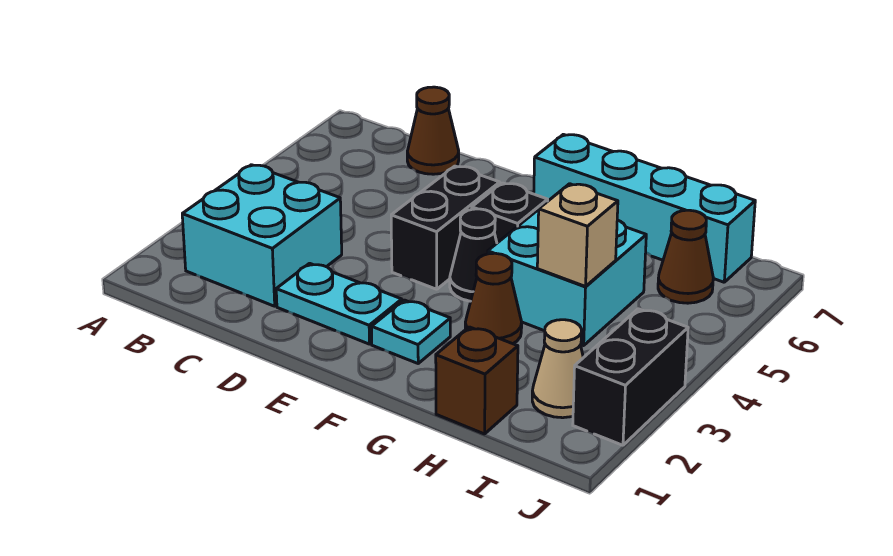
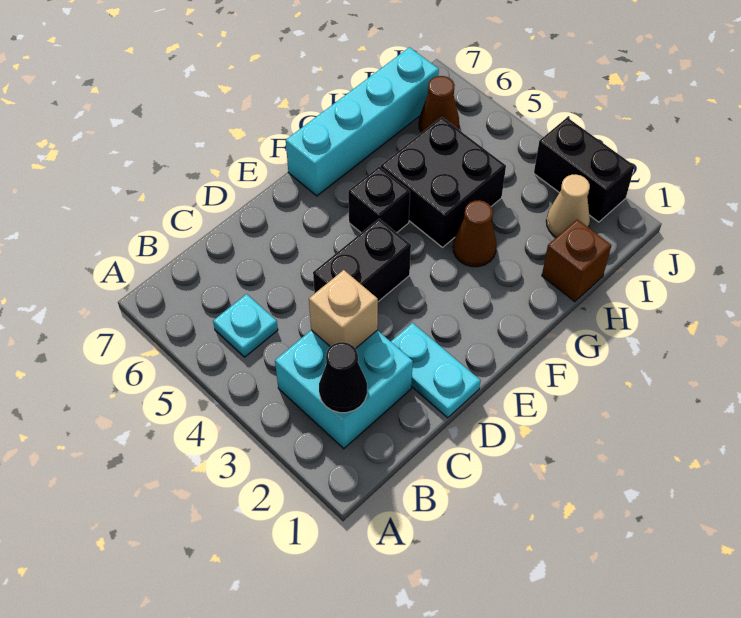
brown 1x1 cone [407,87,459,174] -> none
cyan 1x2 plate [276,263,402,344] -> cyan 1x2 plate turned to [391,323,481,418]
black 1x2 brick [391,166,500,289] -> black 1x2 brick turned to [313,219,411,302]
cyan 1x1 plate [371,300,450,363] -> cyan 1x1 plate moved to [213,294,278,357]
black 1x1 cone [450,209,497,301] -> black 1x1 cone moved to [319,342,367,413]
cyan 2x2 brick [488,209,646,346] -> black 2x2 brick [381,117,506,247]
tan 1x1 brick [537,184,618,286] -> tan 1x1 brick moved to [309,270,378,349]

